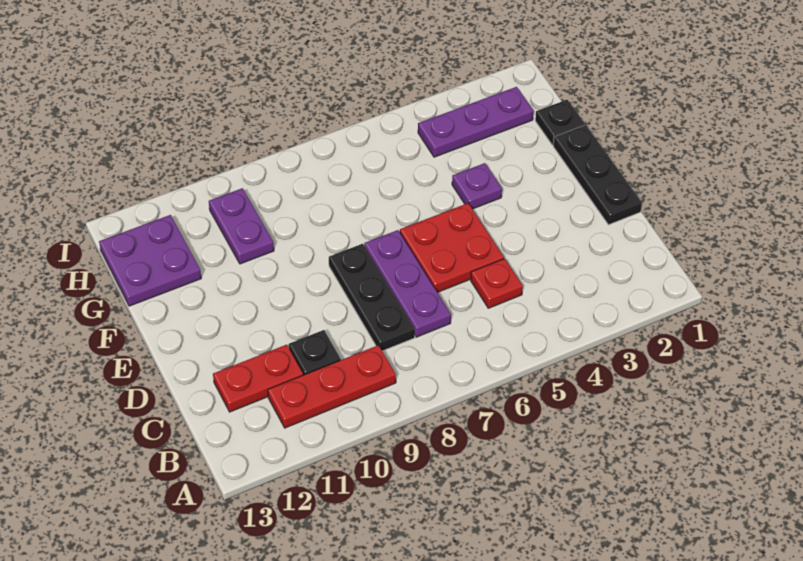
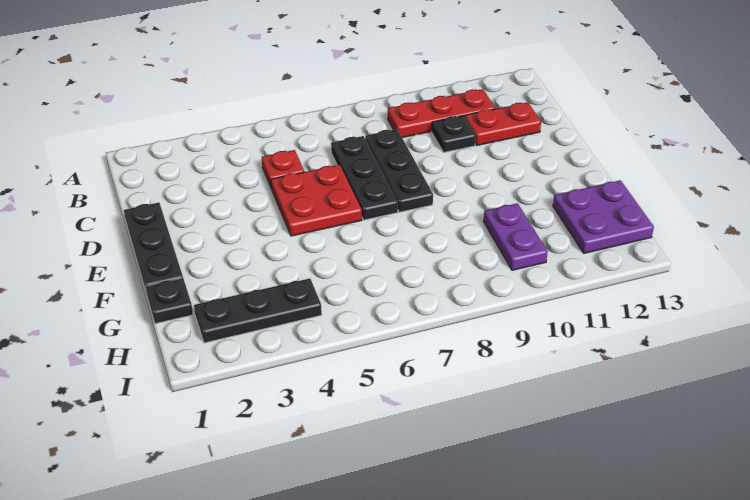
purple 1x3 plate [364,230,451,337] -> black 1x3 plate [331,136,398,220]
purple 1x1 plate [452,163,502,209] -> none
purple 1x3 plate [418,87,533,157] -> black 1x3 plate [194,278,322,343]

